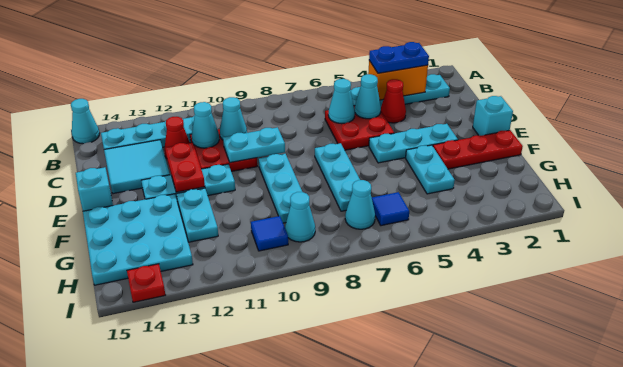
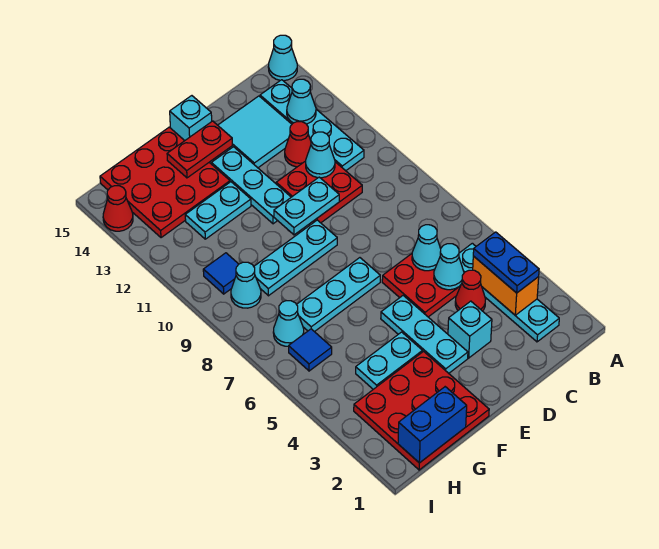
cyan 1x1 cone [220,97,247,140] -> cyan 1x1 cone moved to [287,79,316,124]
cyan 1x2 plate [223,127,285,163] -> cyan 1x2 plate turned to [274,177,339,235]
red 1x2 plate [165,143,205,192] -> red 1x2 plate moved to [167,121,232,178]
cyan 1x1 brick [473,96,513,136] -> cyan 1x1 brick moved to [448,301,492,358]
red 1x3 plate [433,130,523,169] -> red 3x3 plate [354,352,489,470]
cyan 3x3 plate [83,194,193,285] -> red 3x3 plate [100,127,230,238]
none -> blue 1x2 brick [398,387,467,463]
red 1x1 plate [127,264,165,302] -> red 1x1 cone [103,186,133,231]

